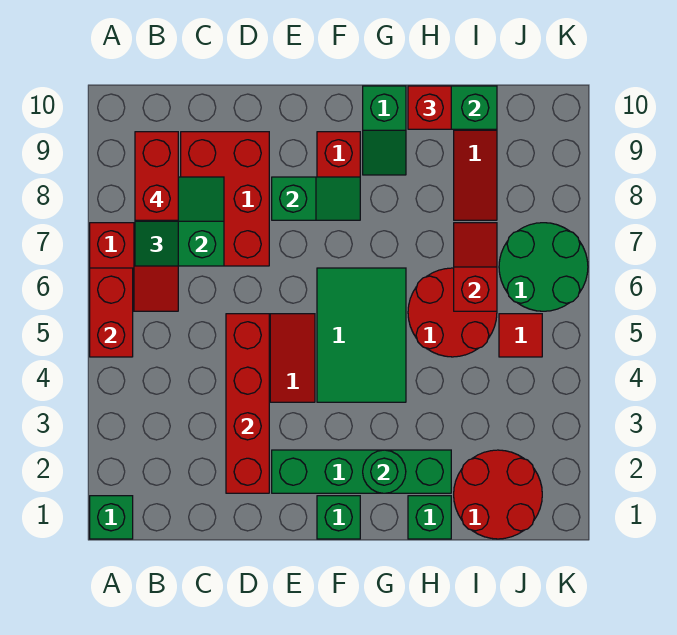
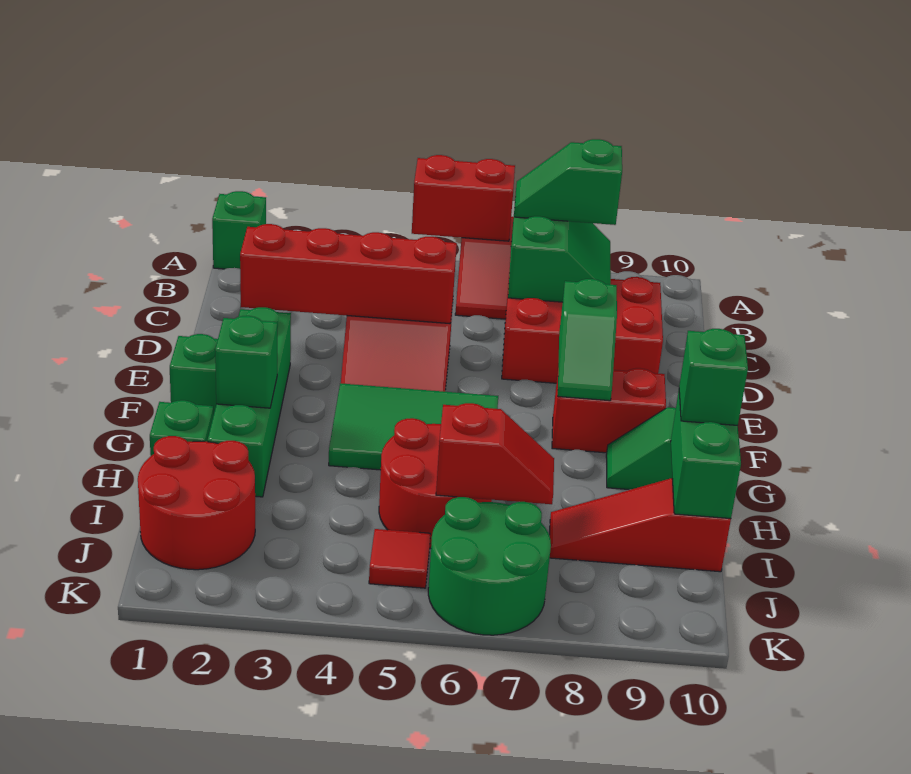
red 1x2 brick [135,132,178,220] -> none
green 1x1 round brick [363,450,406,493] -> green 1x1 brick [215,316,277,408]
red 1x1 brick [408,86,451,129] -> green 1x1 brick [679,329,748,425]

